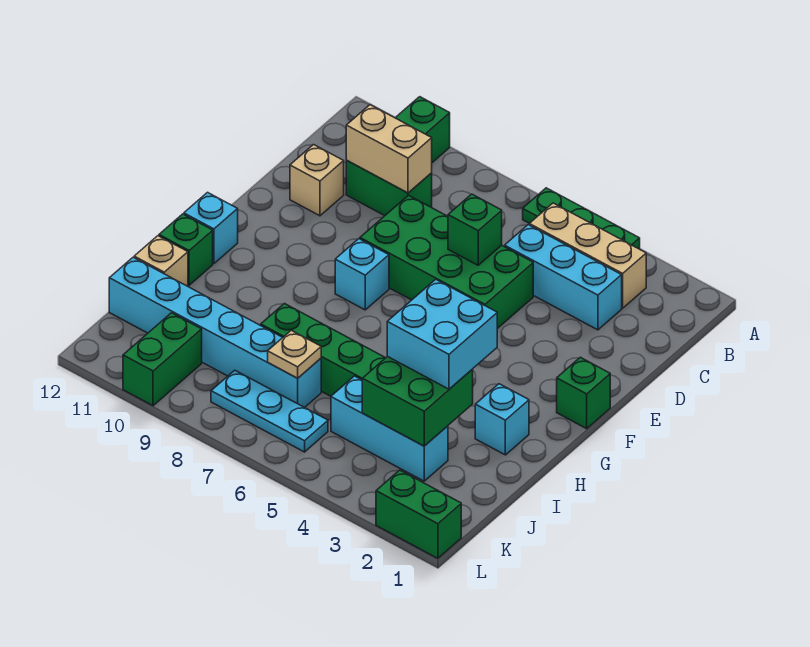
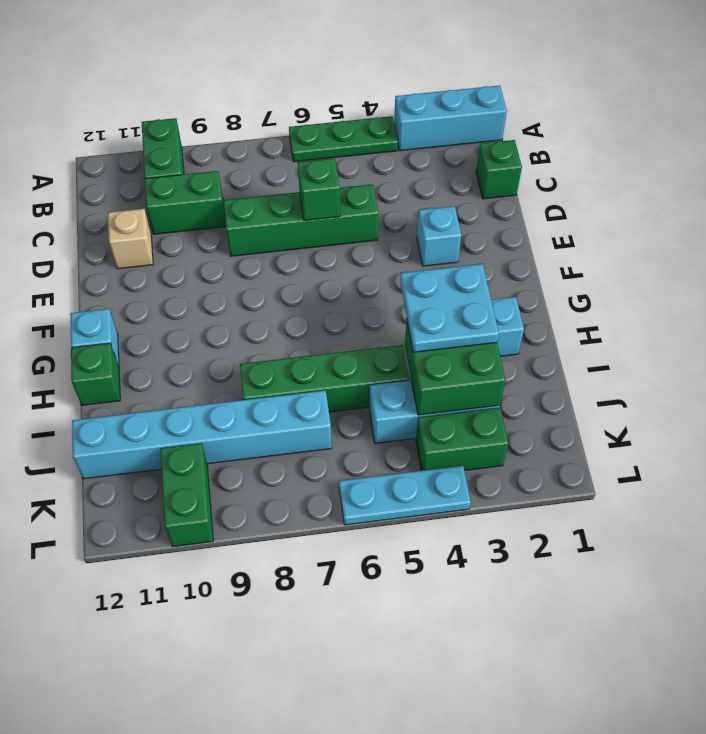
tan 1x3 brick [529,203,646,308] -> none
cyan 1x3 brick [505,225,622,330] -> cyan 1x3 brick moved to [394,85,507,151]
tan 1x2 brick [346,105,432,193] -> none
green 2x4 brick [360,195,533,329] -> green 1x4 brick [223,184,379,256]
green 1x1 brick [557,357,610,429] -> green 1x1 brick moved to [476,140,522,199]
cyan 1x1 brick [335,239,389,310] -> cyan 1x1 brick moved to [417,206,461,266]
cyan 2x2 brick [387,279,497,389] -> cyan 2x2 plate [400,264,499,352]
tan 1x1 brick [134,236,188,286] -> none
tan 1x1 plate [268,330,321,378] -> none
cyan 1x3 plate [211,370,328,452] -> cyan 1x3 plate moved to [339,466,471,525]
green 1x2 brick [376,470,461,558] -> green 1x2 brick moved to [416,407,508,471]

